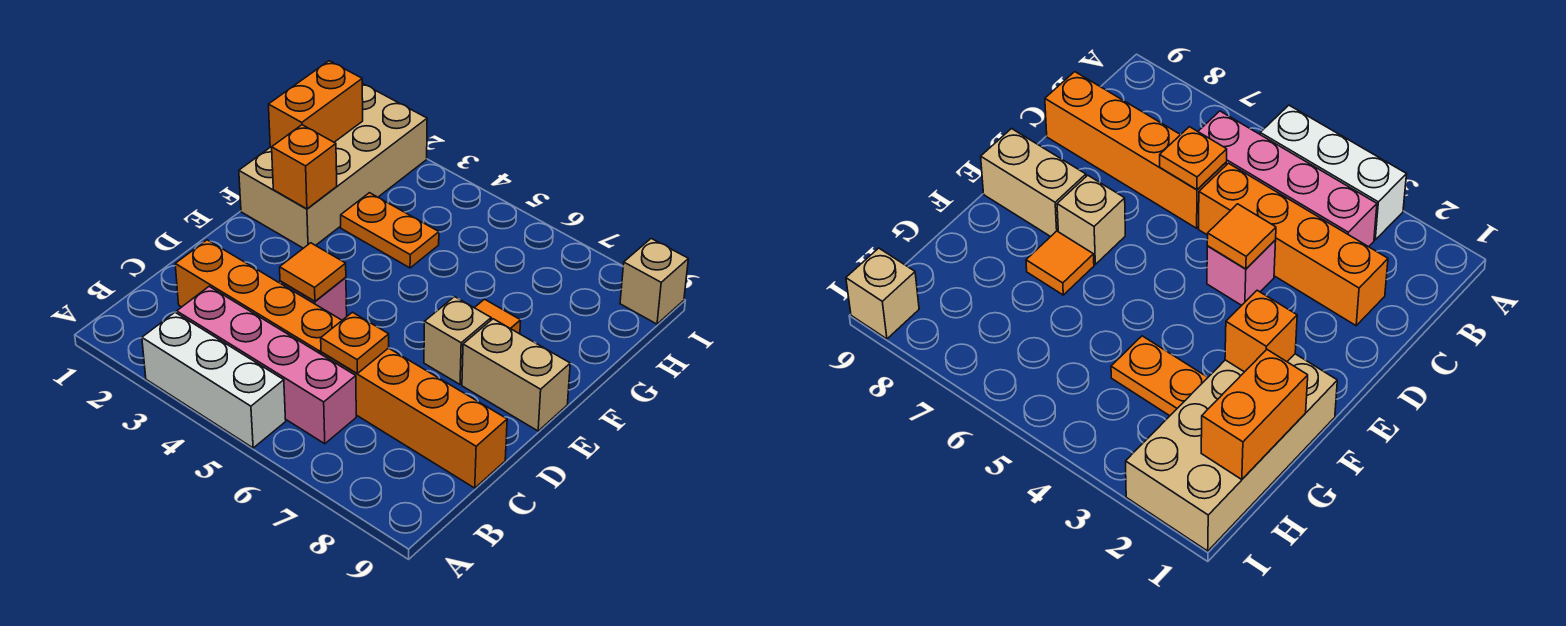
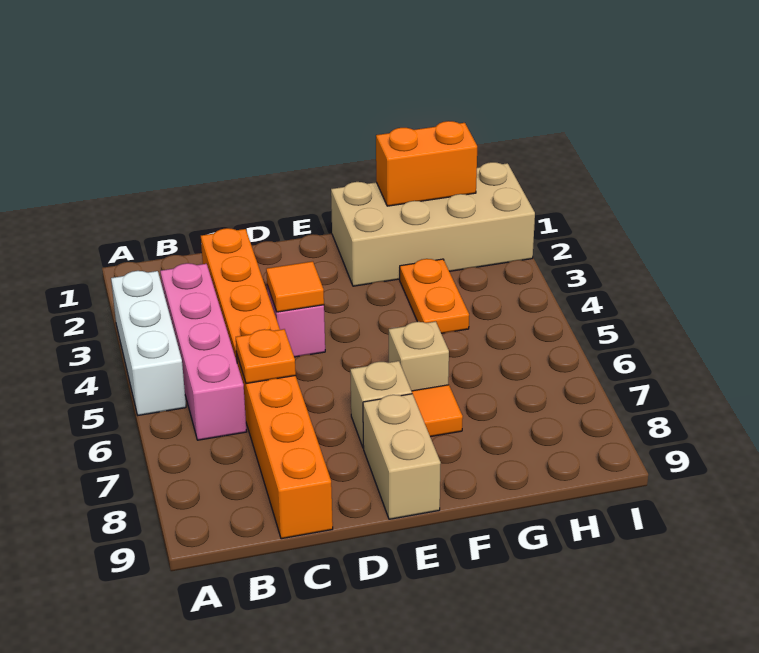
orange 1x1 brick [272,125,337,209] -> none
tan 1x1 brick [620,239,688,324] -> tan 1x1 brick moved to [389,321,449,391]

